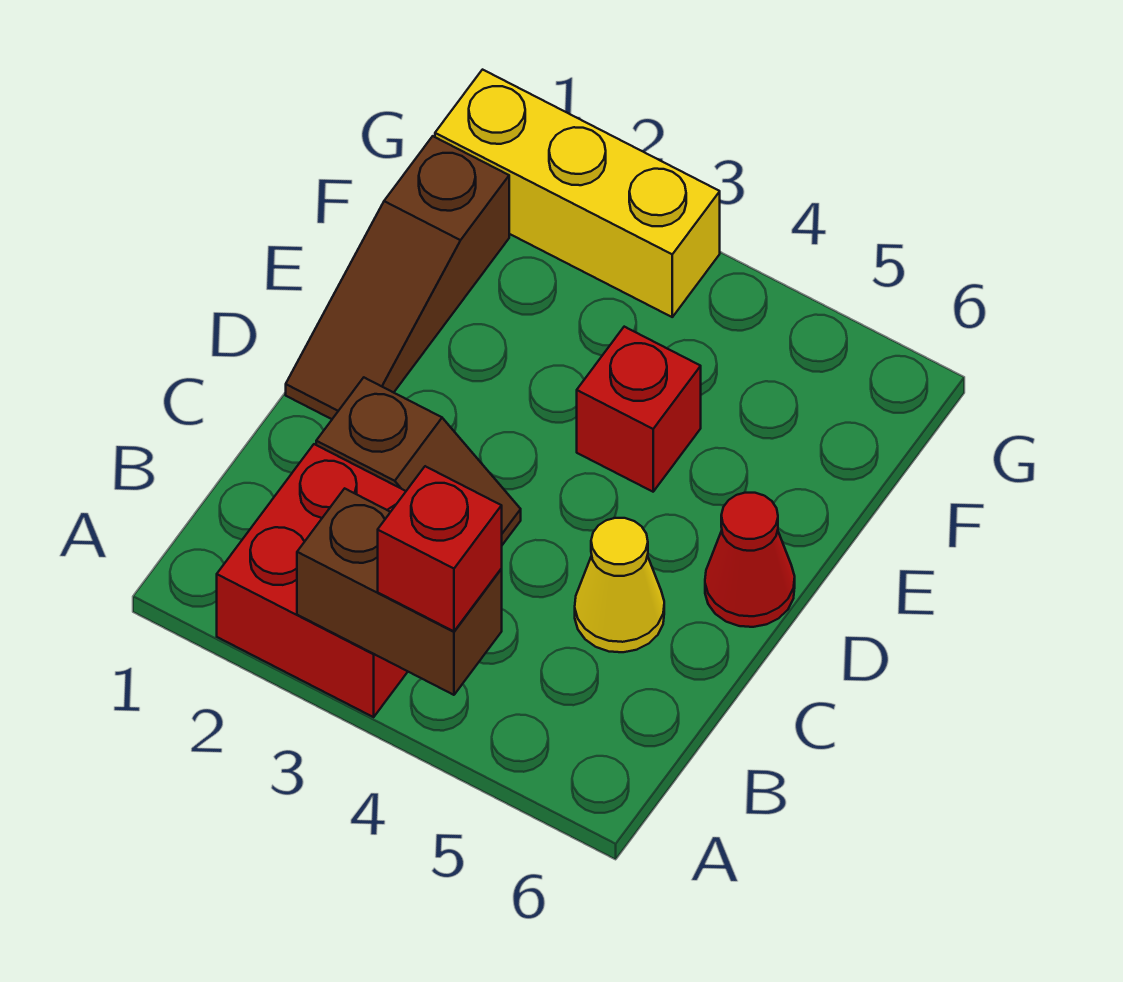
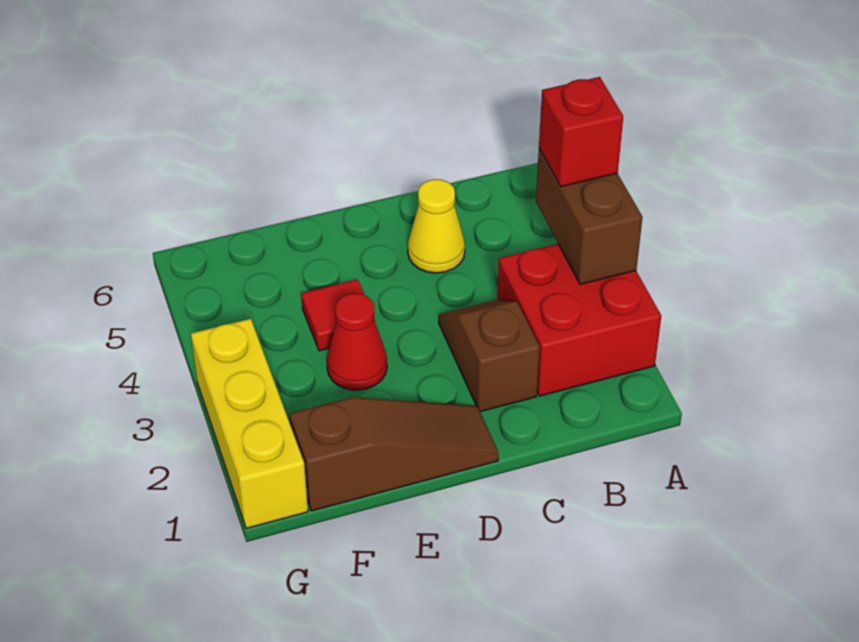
red 1x1 cone [705,493,795,627] -> red 1x1 cone moved to [327,293,387,390]
red 1x1 brick [577,327,701,492] -> red 1x1 tile [301,279,375,351]

